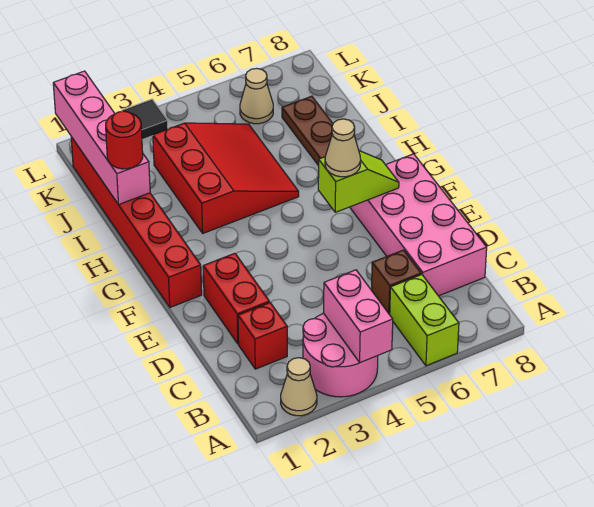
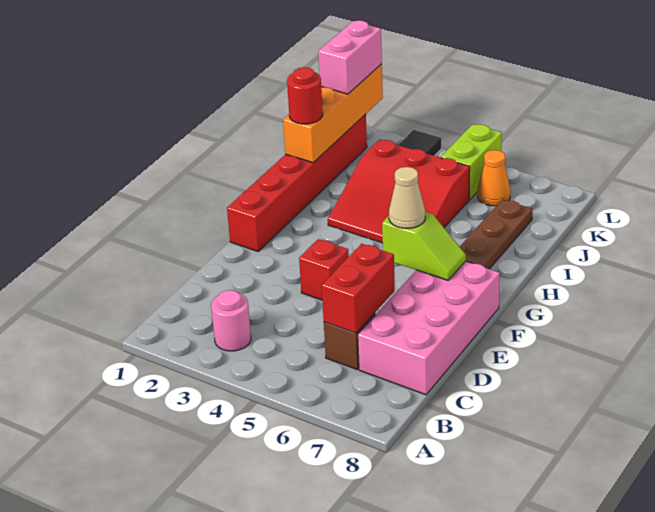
tan 1x1 cone [281,358,317,416] -> none
pink 2x2 round brick [303,314,378,397] -> pink 1x1 round brick [211,290,251,351]
pink 1x2 brick [324,270,393,362] -> pink 1x2 brick moved to [318,20,382,94]
lime 1x2 brick [390,275,459,366] -> lime 1x2 brick moved to [441,124,502,200]
red 1x1 brick [238,303,287,369] -> red 1x1 brick moved to [299,239,349,300]
red 1x2 brick [203,253,269,344] -> red 1x2 brick moved to [322,244,395,333]
red 3x3 slope [153,123,299,233] -> red 3x3 slope turned to [328,140,470,243]
pink 1x4 brick [53,71,150,205] -> orange 1x4 brick [283,64,383,163]
tan 1x1 cone [240,68,273,124] -> orange 1x1 cone [478,150,511,206]

